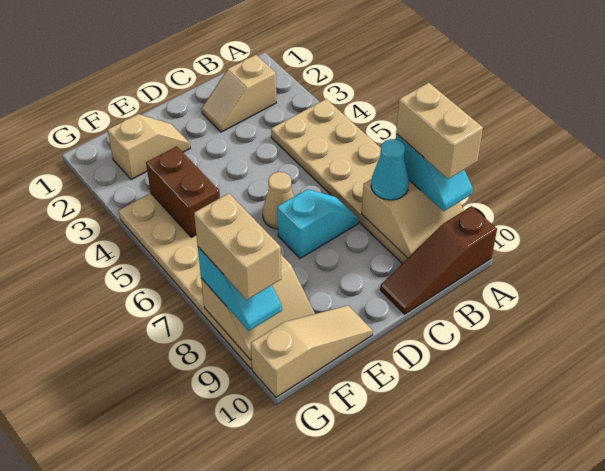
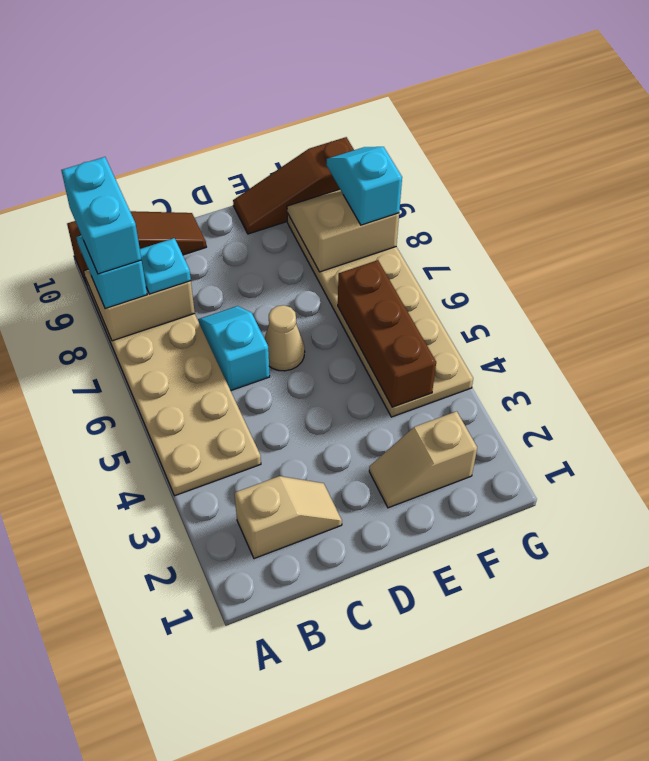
tan 1x2 brick [396,83,483,179] -> cyan 1x2 brick [61,157,141,274]
cyan 1x1 cone [371,139,409,200] -> cyan 1x1 plate [140,238,191,294]
cyan 1x2 slope [277,189,359,258] -> cyan 1x2 slope turned to [198,306,270,391]
tan 1x3 slope [251,305,373,397] -> brown 1x3 slope [233,137,354,234]
brown 1x2 brick [146,146,220,237] -> brown 1x3 brick [338,260,436,407]
tan 1x2 brick [194,193,281,300] -> none

